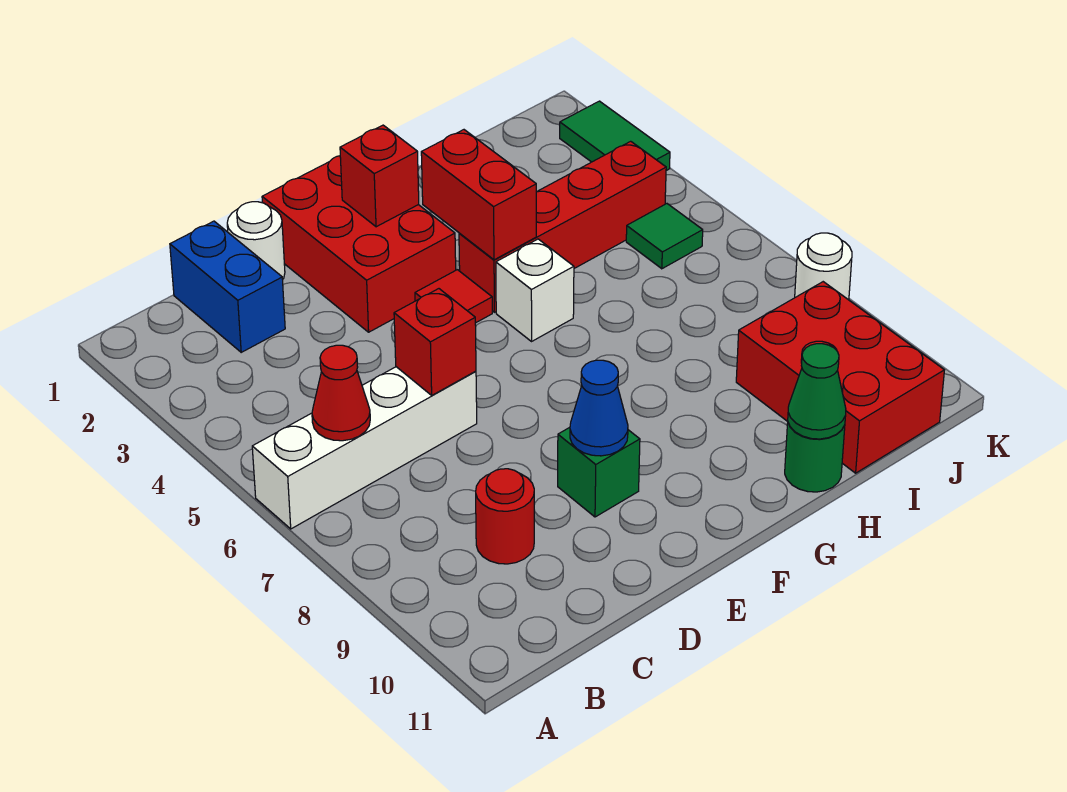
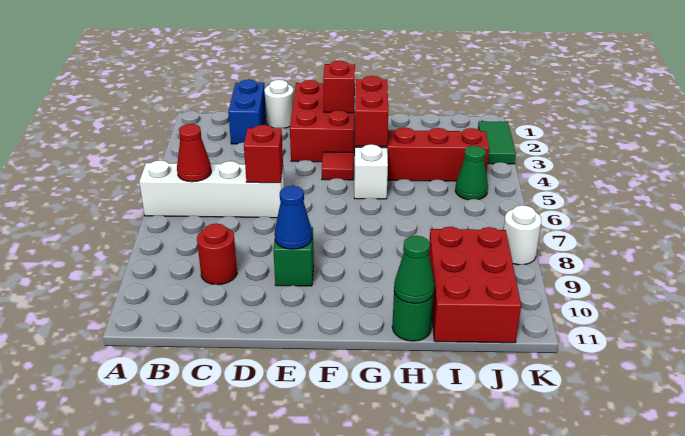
green 1x1 tile [626,204,703,269] -> green 1x1 cone [455,146,488,200]

